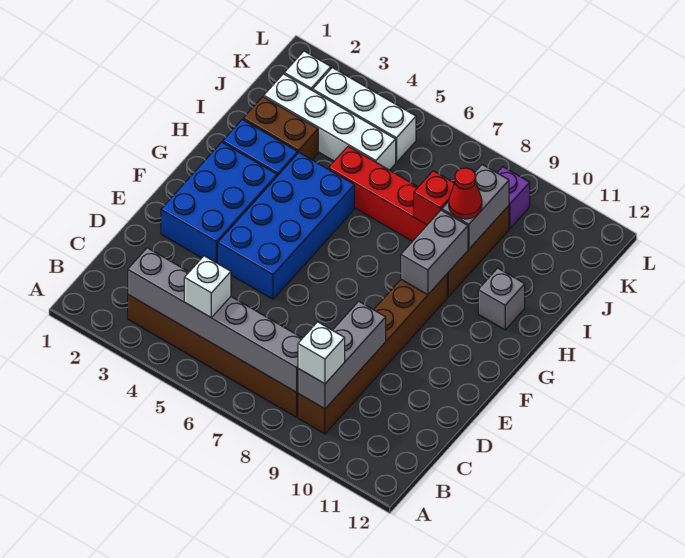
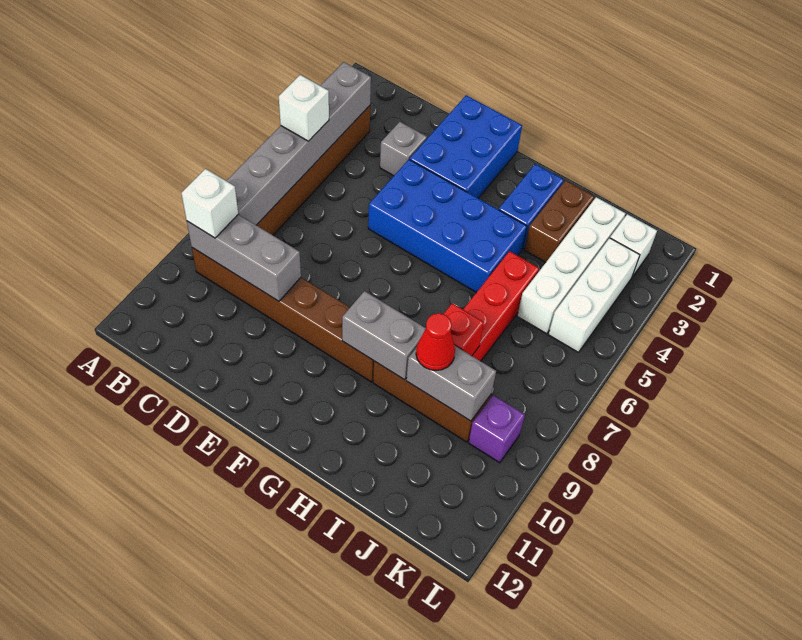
blue 2x3 brick [161,142,277,263] -> blue 2x3 brick turned to [410,95,522,198]
grey 1x1 brick [478,268,525,330] -> grey 1x1 brick moved to [380,122,427,176]

